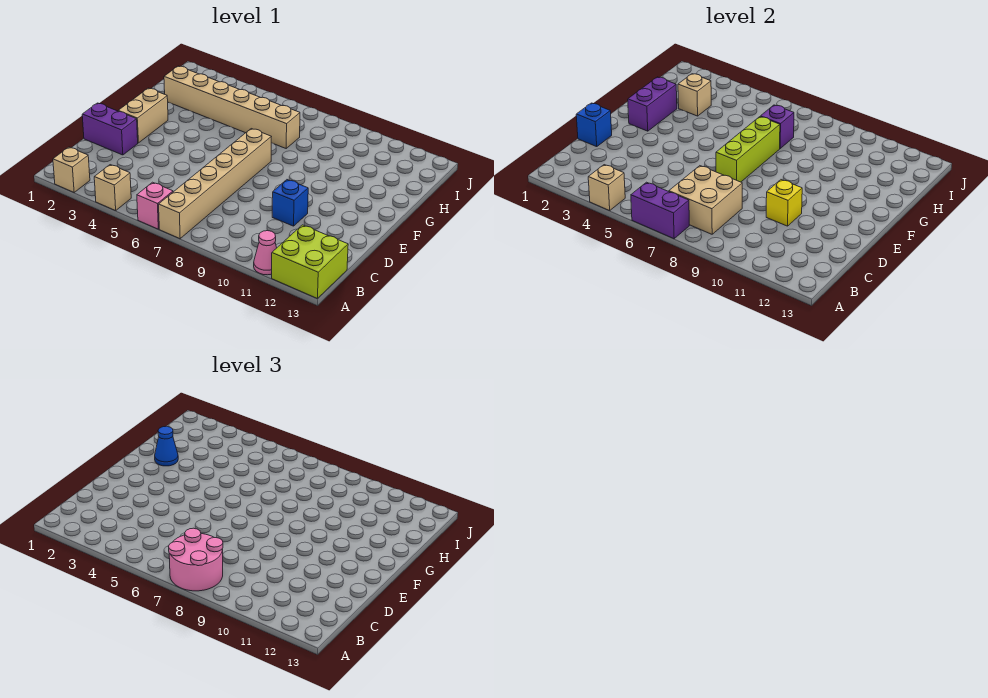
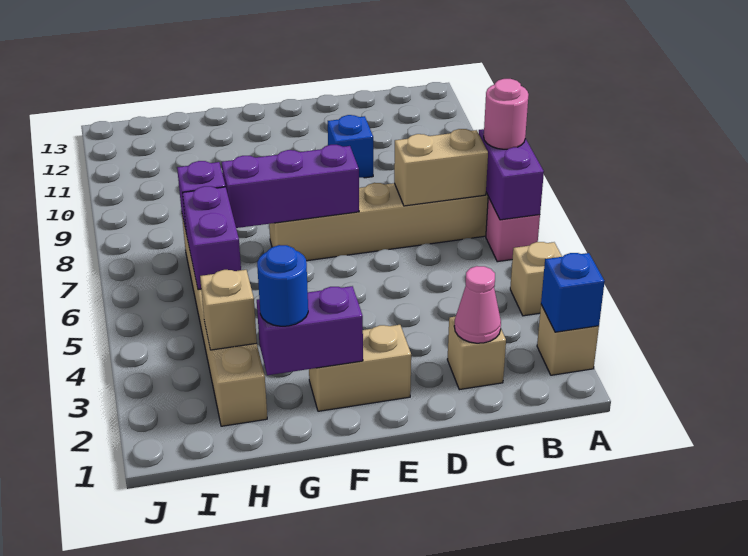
tan 1x1 brick [588,165,625,211] -> tan 1x1 brick moved to [447,316,506,390]
pink 2x2 round brick [168,528,223,591] -> pink 1x1 round brick [484,79,529,149]
pink 1x1 cone [254,231,277,275] -> pink 1x1 cone moved to [454,266,501,343]
lime 2x2 brick [272,225,348,299] -> none
tan 2x2 brick [669,166,742,234] -> tan 1x2 brick [394,129,488,206]
purple 1x2 brick [82,103,138,155] -> purple 1x2 brick moved to [182,186,241,290]
blue 1x1 brick [576,103,612,147] -> blue 1x1 brick moved to [541,253,605,332]
yellow 1x1 brick [766,180,802,226] -> none
lime 1x3 brick [716,117,780,182] -> purple 1x3 brick [222,145,359,228]
blue 1x1 cone [155,426,178,466] -> blue 1x1 round brick [257,245,308,326]

